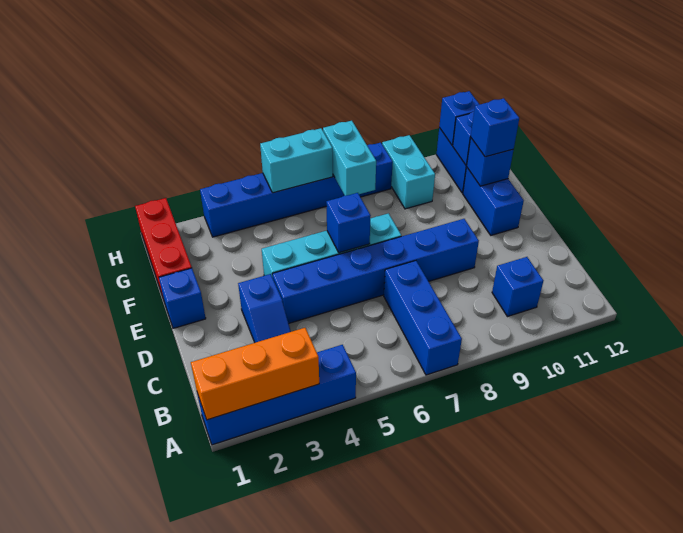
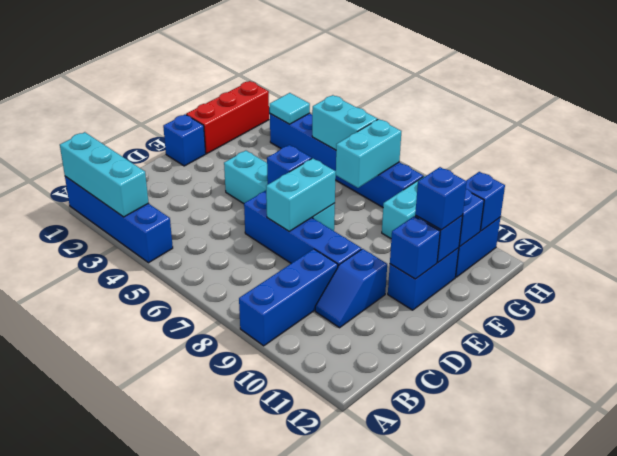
orange 1x3 brick [191,328,319,420] -> cyan 1x3 brick [60,132,148,217]
blue 1x3 brick [384,261,462,375] -> blue 1x3 brick moved to [239,249,338,346]
blue 1x1 brick [492,257,543,317] -> blue 1x1 brick moved to [390,216,440,279]
blue 1x2 slope [238,274,291,343] -> blue 1x2 slope moved to [315,249,387,328]
blue 1x6 brick [273,219,479,323] -> blue 1x4 brick [244,191,361,266]
none -> cyan 1x2 brick [266,158,336,231]
none -> cyan 1x1 tile [270,93,310,124]

